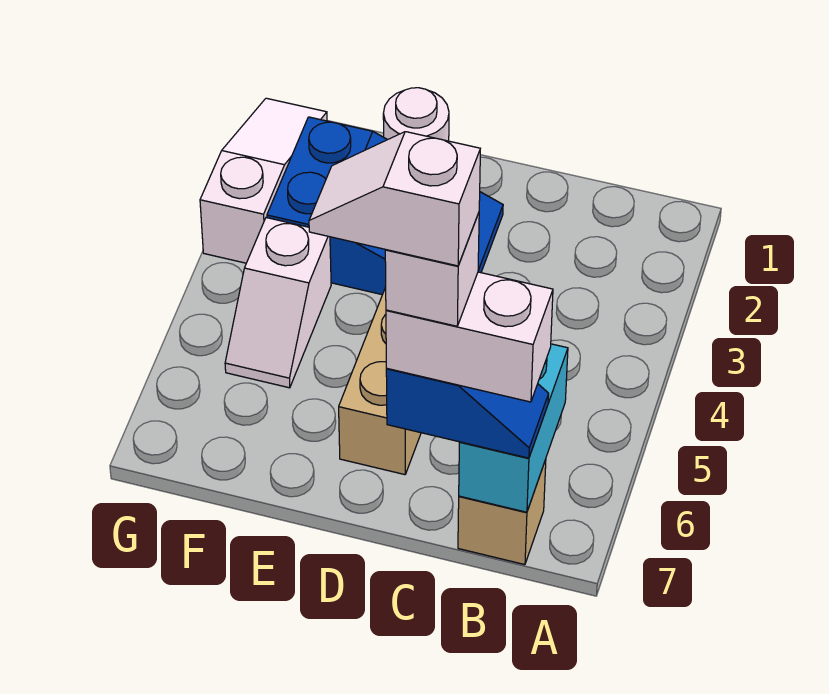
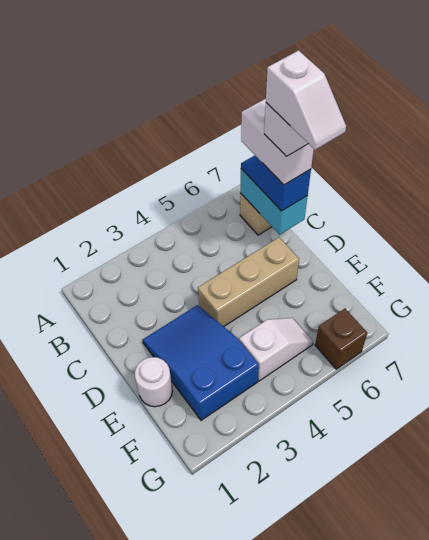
cyan 1x2 brick [459,344,568,512] -> cyan 1x2 brick turned to [240,169,308,235]
white 1x3 slope [200,98,327,263] -> none
none -> brown 1x1 brick [315,309,367,369]

